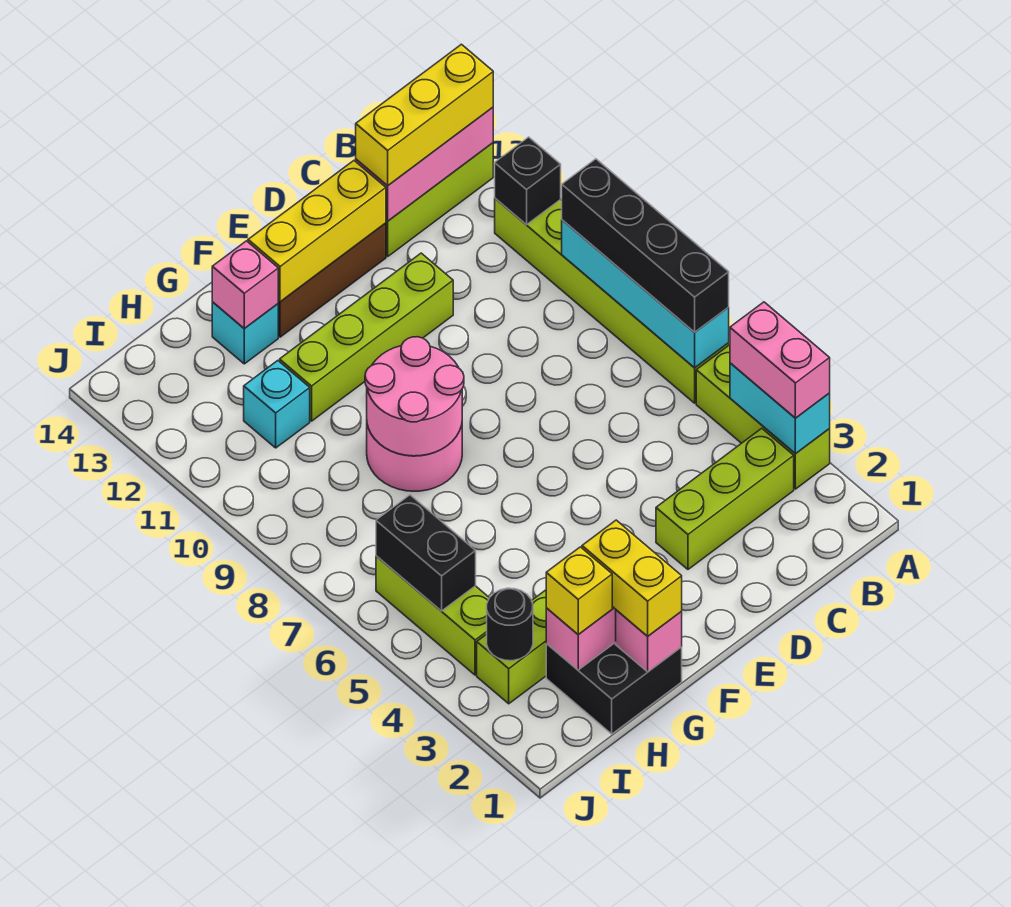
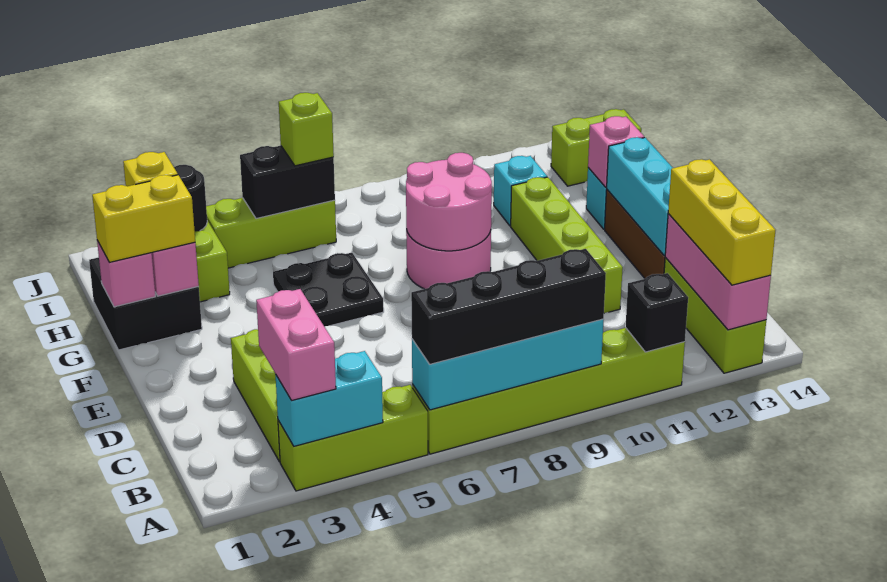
pink 1x2 brick [730,302,830,418] -> pink 1x2 brick turned to [256,289,336,401]
yellow 1x3 brick [248,161,386,302] -> cyan 1x3 brick [607,137,673,256]
none -> black 2x2 plate [273,253,384,327]
none -> lime 1x1 brick [279,93,334,166]
none -> lime 1x2 brick [551,109,641,186]

